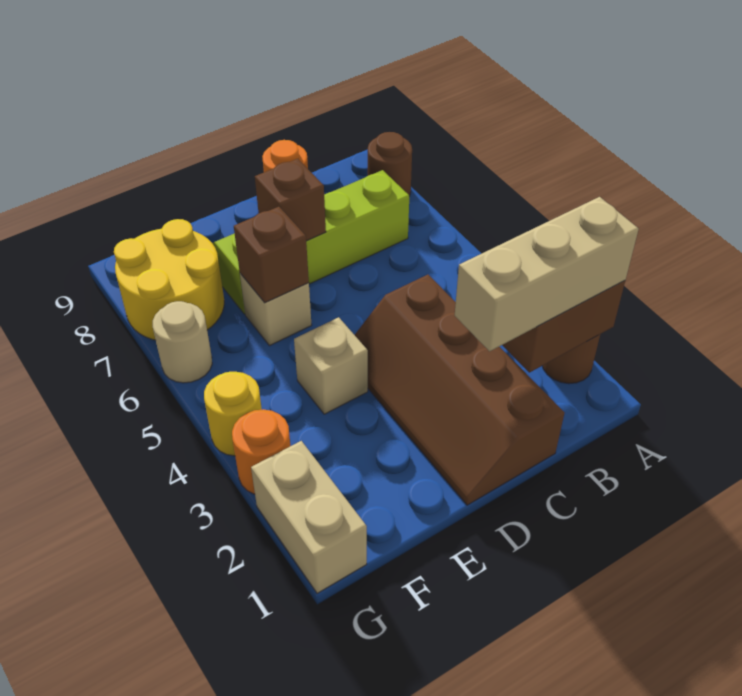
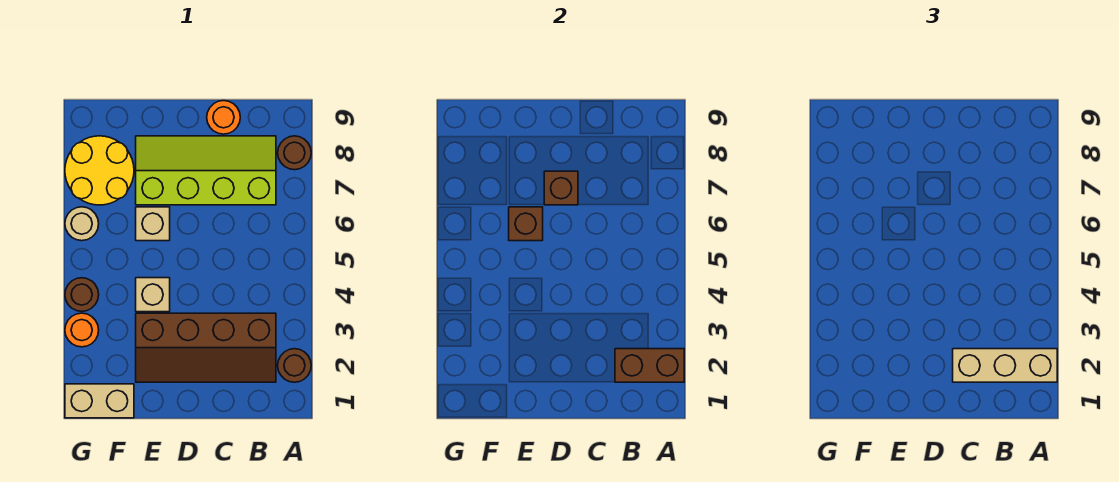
brown 2x4 slope [355,275,564,505] -> brown 2x4 slope turned to [136,313,276,382]
tan 1x2 brick [251,441,367,593] -> tan 1x2 brick turned to [65,384,134,418]
yellow 1x1 round brick [204,372,262,456] -> brown 1x1 round brick [65,278,99,311]

